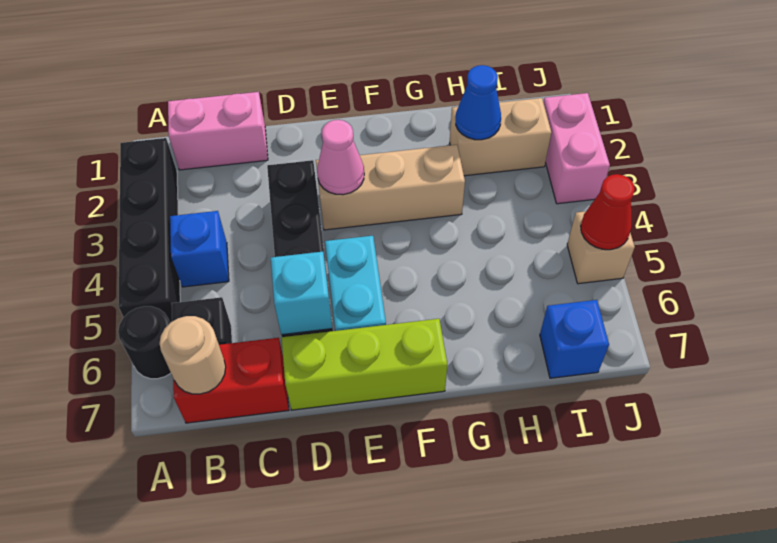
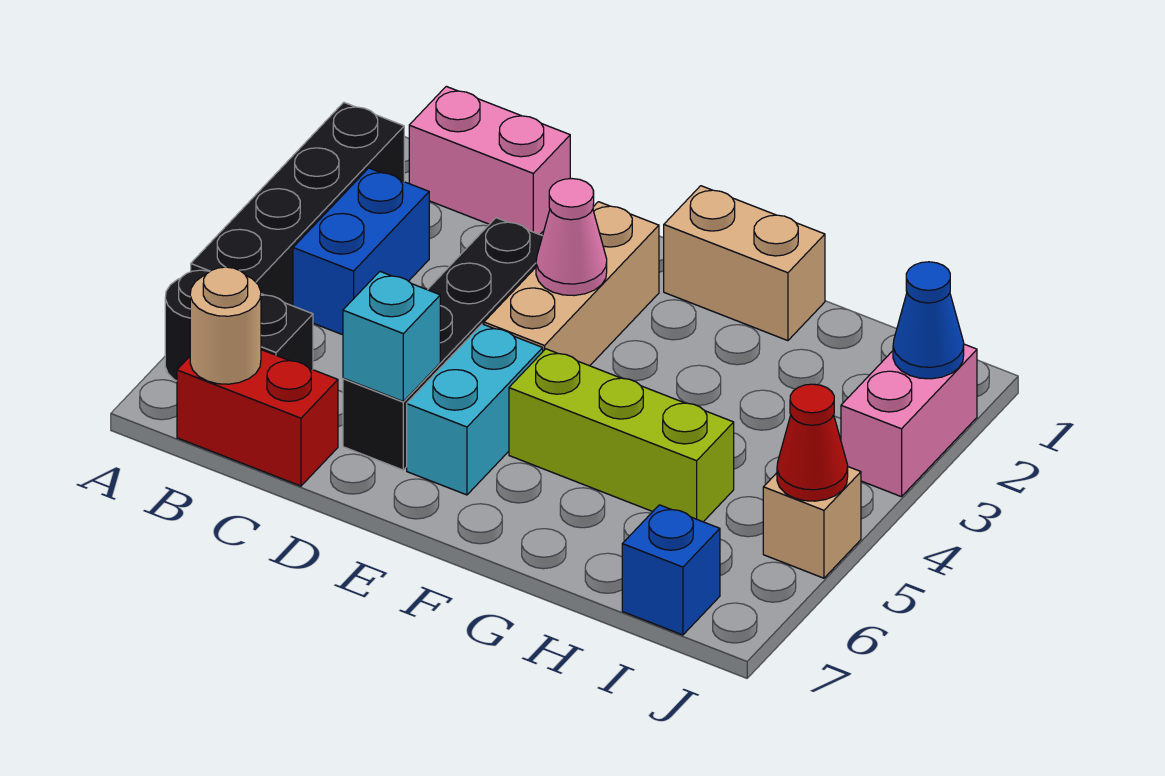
blue 1x1 brick [170,211,229,287] -> blue 1x2 brick [293,168,429,335]
lime 1x3 brick [281,319,447,410] -> lime 1x3 brick moved to [509,349,734,522]
tan 1x3 brick [316,145,465,230] -> tan 1x3 brick turned to [484,202,659,366]
tan 1x2 brick [450,98,551,176] -> tan 1x2 brick moved to [664,186,825,341]
blue 1x1 cone [456,65,501,140] -> blue 1x1 cone moved to [893,262,964,379]

